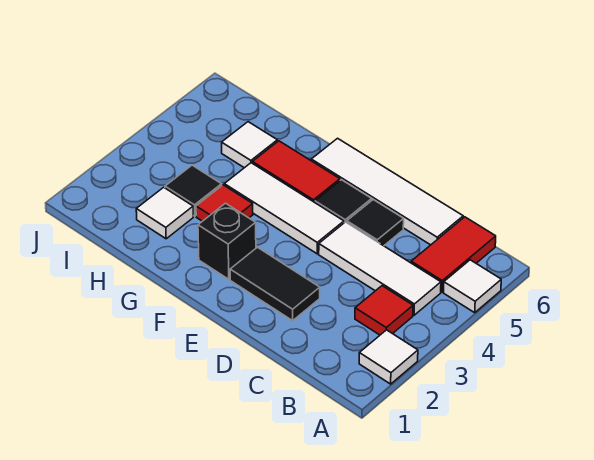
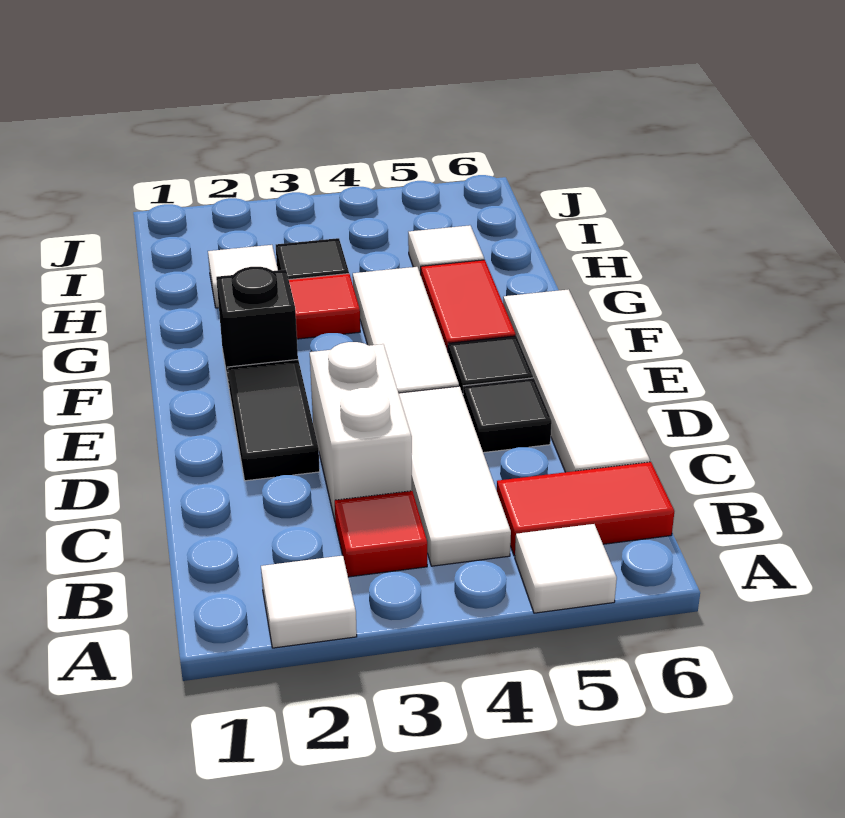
none -> white 1x2 brick [310,342,412,520]

